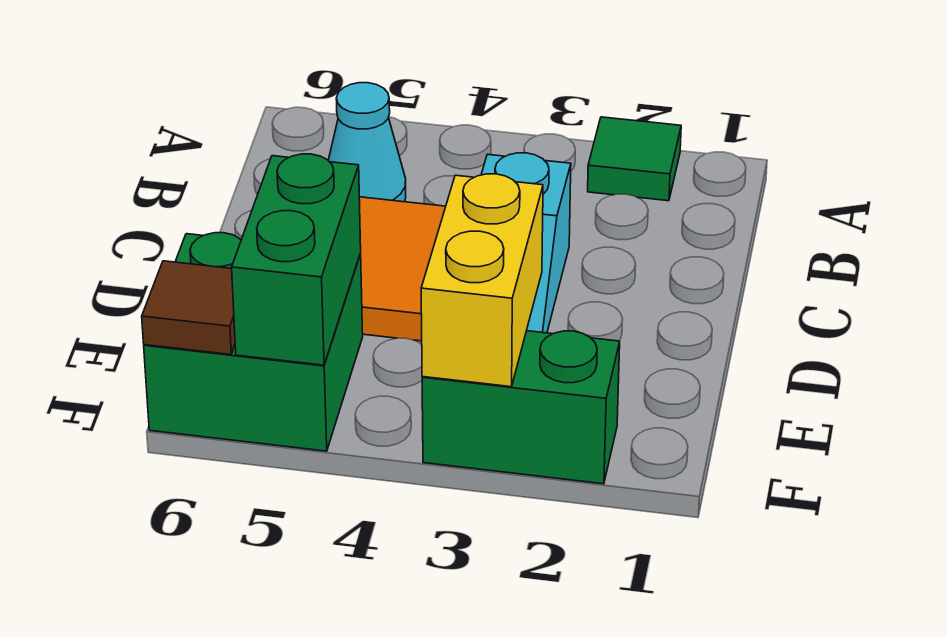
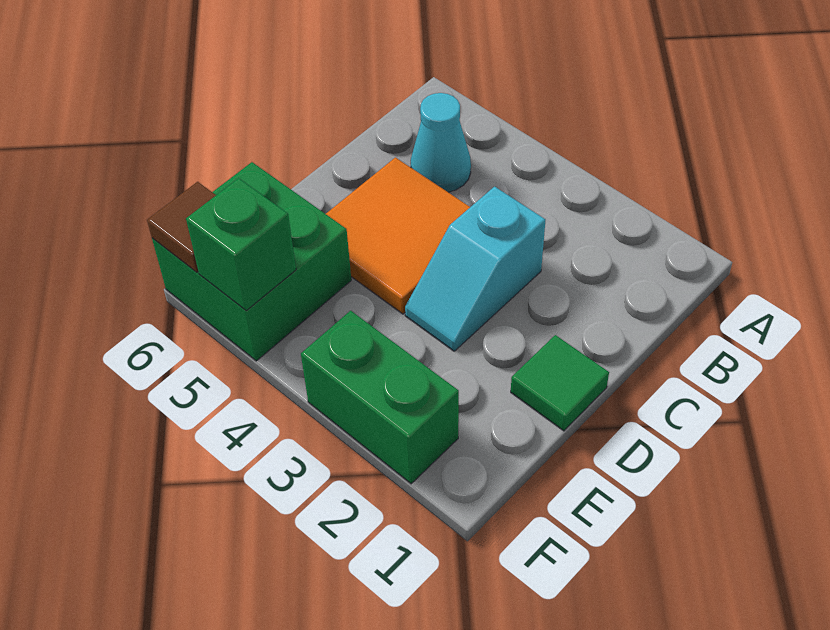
green 1x1 tile [588,117,681,201] -> green 1x1 tile moved to [511,335,609,431]
yellow 1x2 brick [421,174,543,387] -> none
green 1x2 brick [232,154,361,365] -> green 1x1 brick [186,178,296,310]

